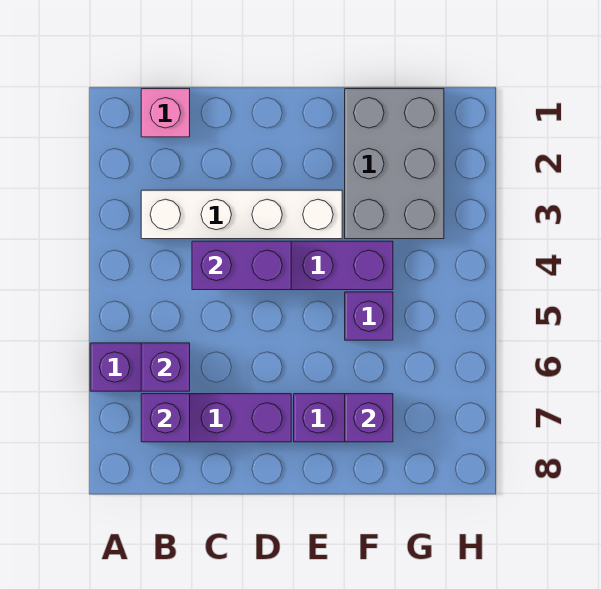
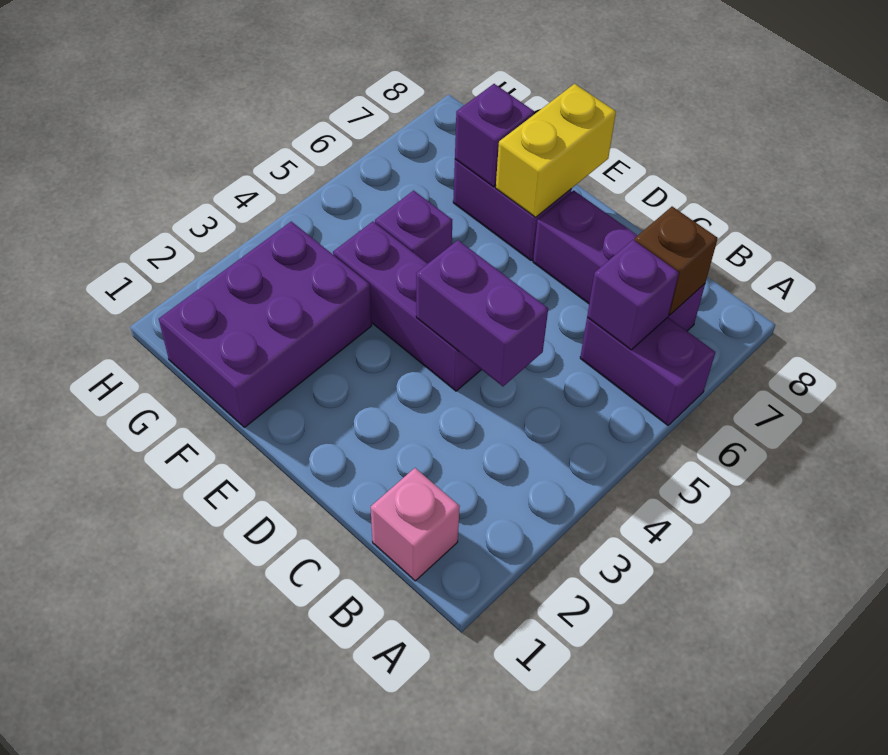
white 1x4 brick [141,190,342,239] -> none
purple 1x1 brick [141,394,190,442] -> brown 1x1 brick [634,207,718,315]
none -> yellow 1x2 brick [496,84,616,217]
grey 2x3 brick [345,89,444,239] -> purple 2x3 brick [159,222,372,428]

